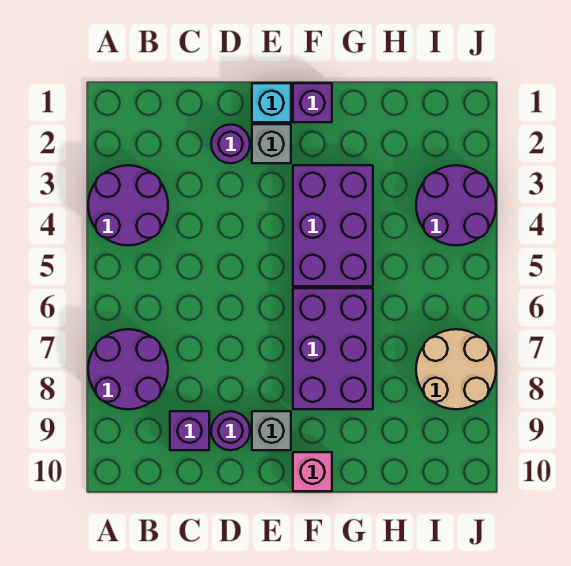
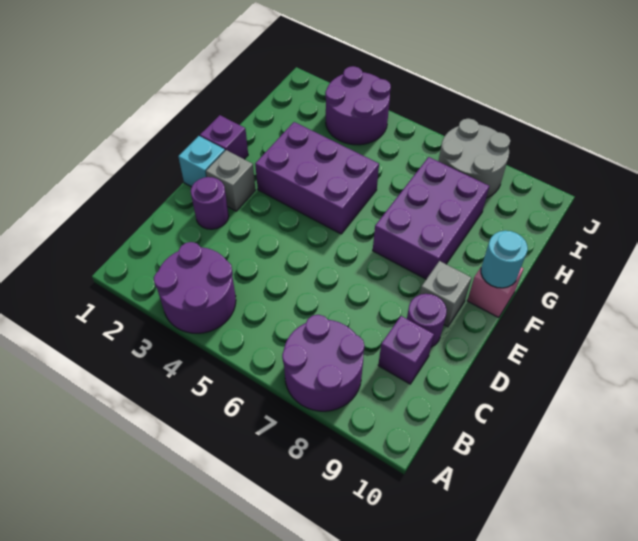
purple 2x3 brick [293,288,373,409] -> purple 2x3 brick turned to [373,157,489,279]
none -> cyan 1x1 round brick [481,231,528,288]
tan 2x2 round brick [416,329,496,409] -> grey 2x2 round brick [438,118,510,198]

